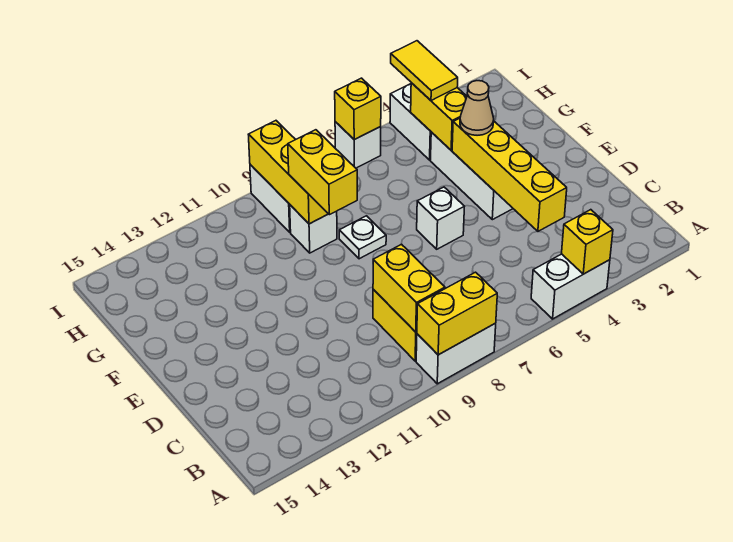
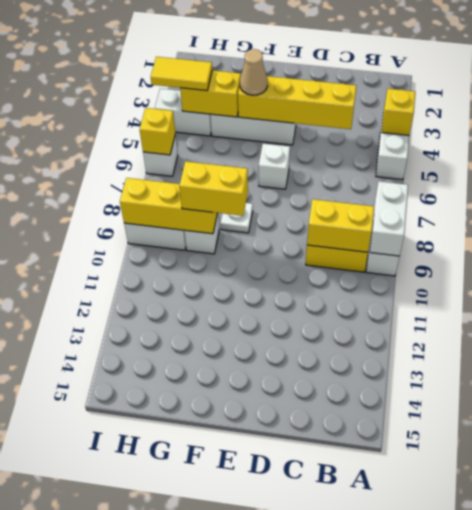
yellow 1x2 brick [417,272,497,355] -> white 1x2 brick [370,181,408,256]

